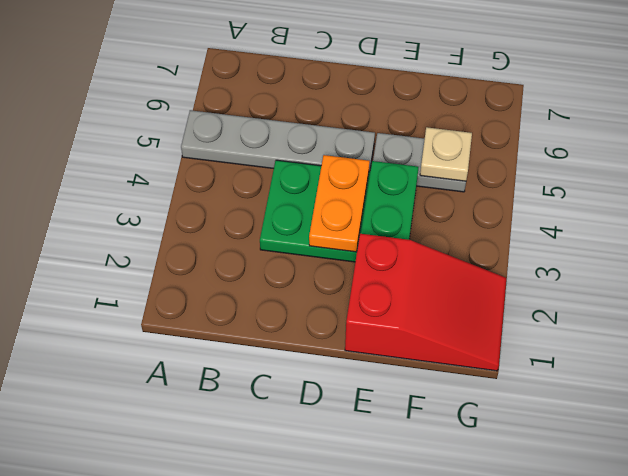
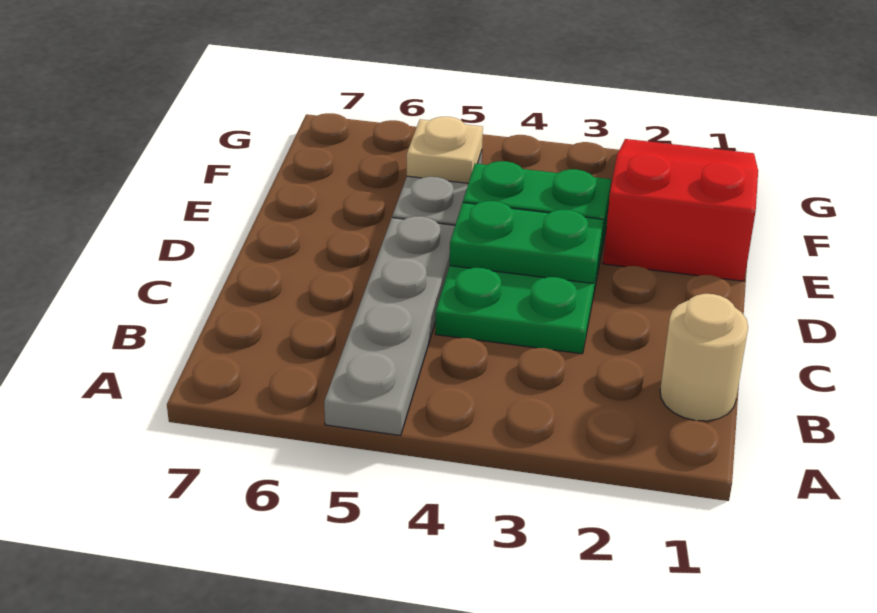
none -> tan 1x1 round brick [660,294,748,421]
orange 1x2 plate [309,155,370,252] -> green 1x2 plate [450,201,604,284]

